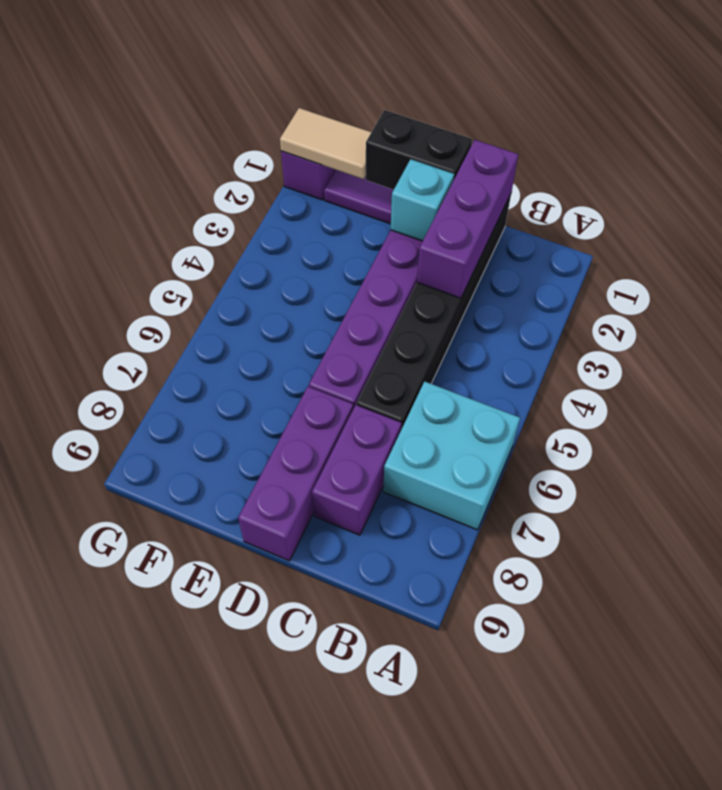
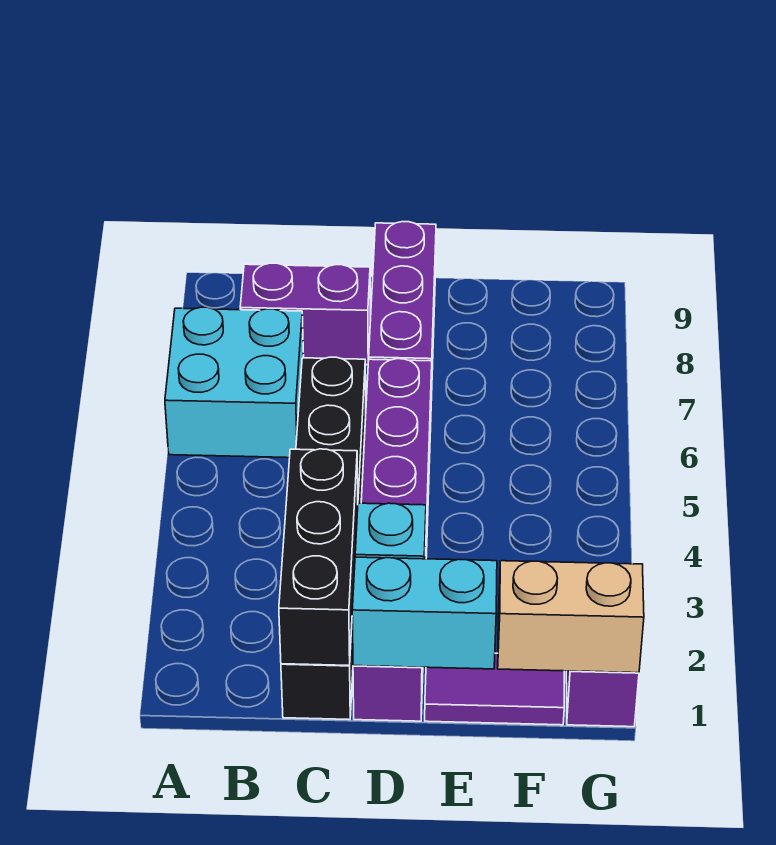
purple 1x3 brick [417,140,518,298] -> black 1x3 brick [279,449,358,666]
purple 1x2 brick [312,405,402,535] -> purple 1x2 brick turned to [240,263,370,365]
black 1x2 brick [366,110,472,190] -> cyan 1x2 brick [352,557,497,669]
tan 1x2 tile [280,108,371,179] -> tan 1x2 brick [498,561,644,673]

